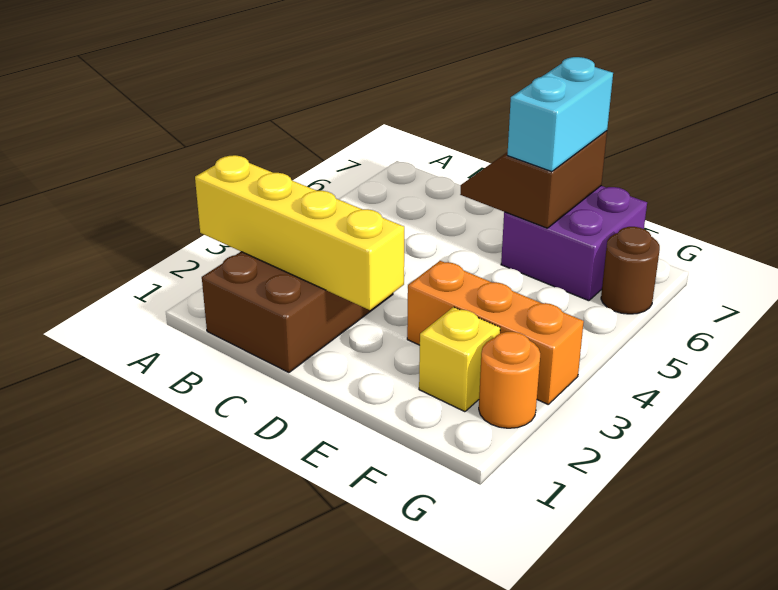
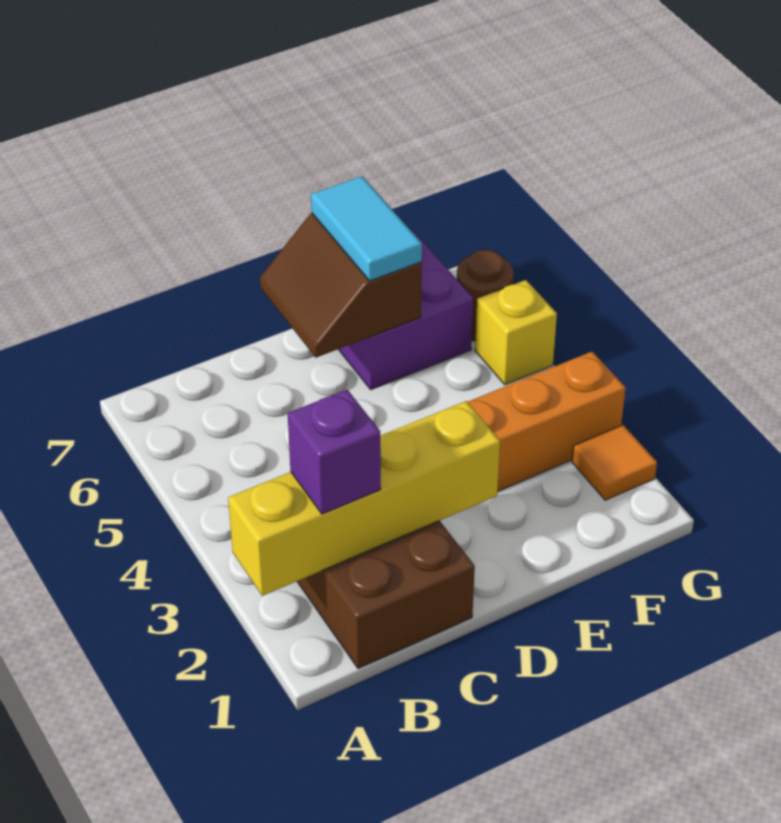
none -> purple 1x1 brick [288,390,381,514]
cyan 1x2 brick [507,57,613,172] -> cyan 1x2 tile [311,176,422,281]
yellow 1x1 brick [419,307,500,412] -> yellow 1x1 brick moved to [475,280,557,385]
orange 1x1 round brick [479,332,540,428] -> orange 1x1 tile [572,425,657,500]

